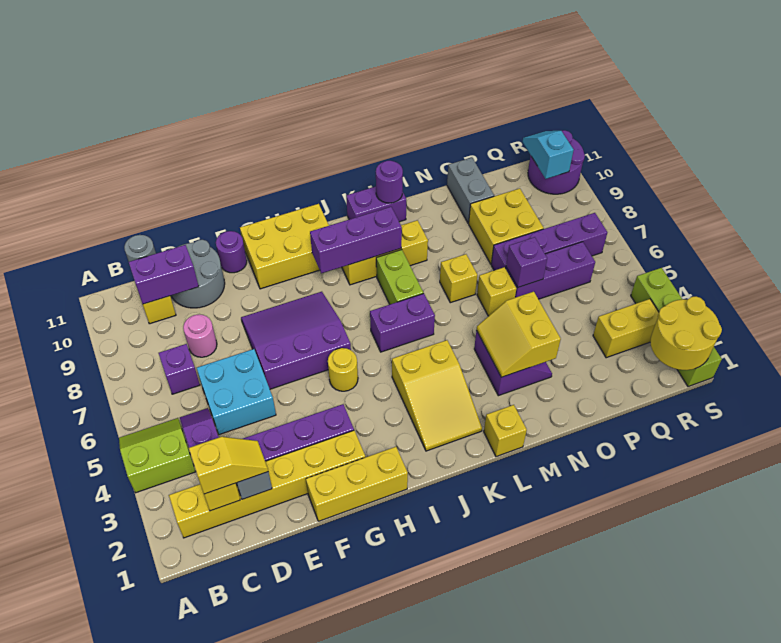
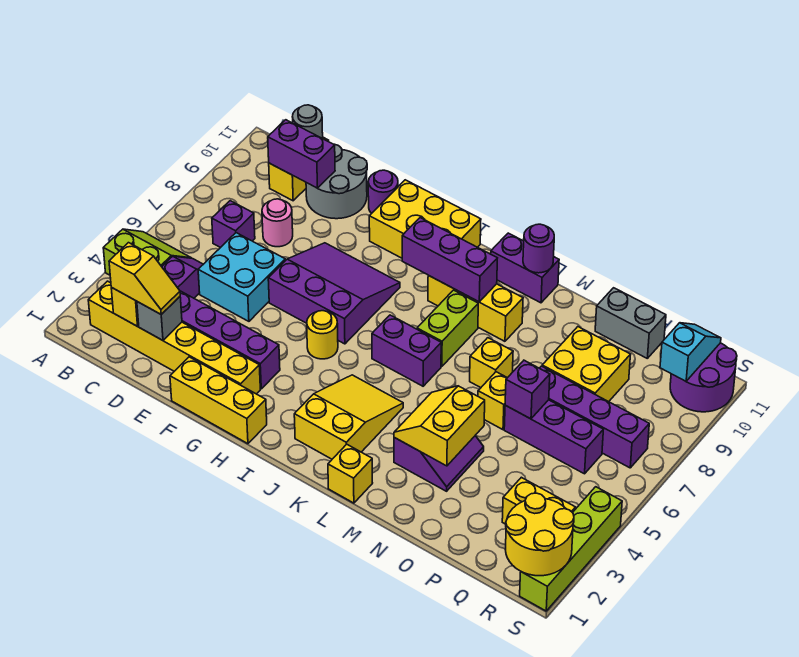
yellow 2x3 slope [392,340,482,451] -> yellow 2x3 slope turned to [294,375,403,459]
grey 1x2 brick [447,158,494,223] -> grey 1x2 brick turned to [595,288,666,358]

